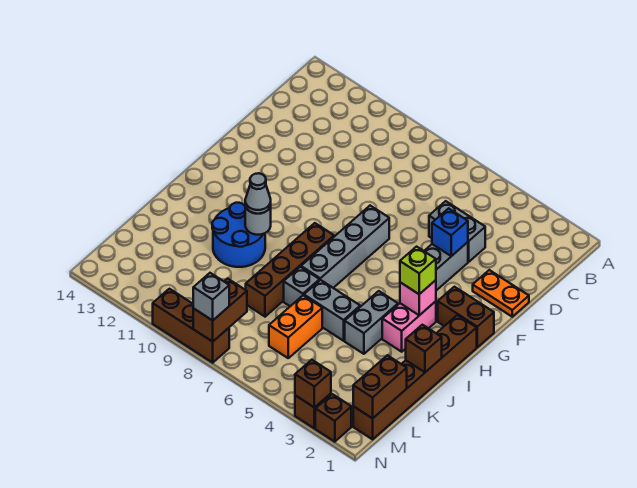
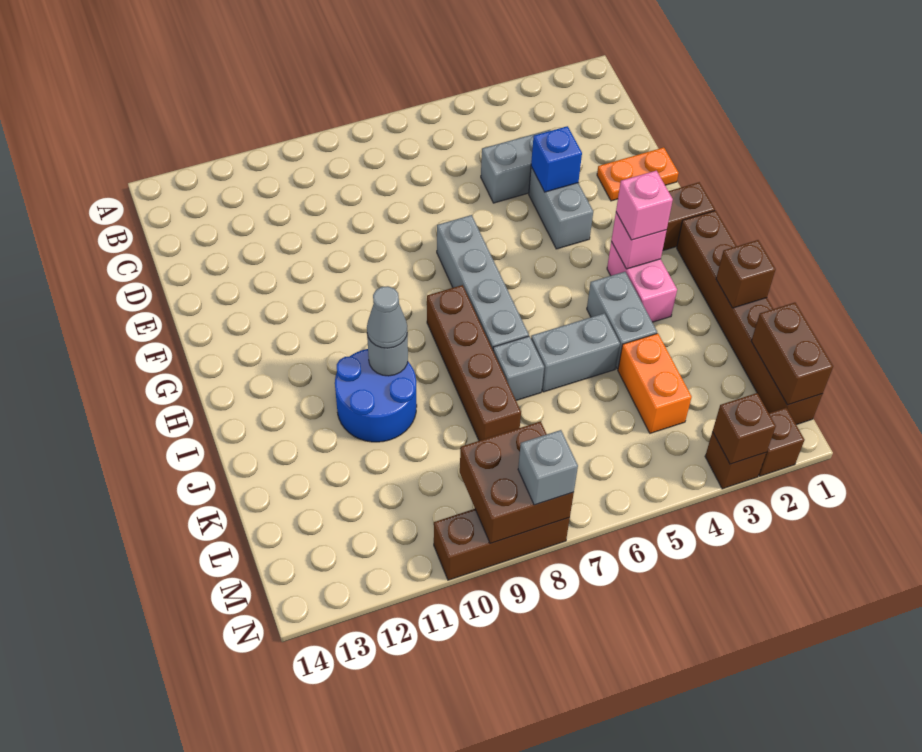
lime 1x1 brick [400,247,436,294] -> pink 1x1 brick [616,171,673,240]
orange 1x2 brick [269,295,322,358] -> orange 1x2 brick moved to [618,333,692,433]
brown 1x2 brick [193,278,247,342] -> brown 2x2 brick [460,422,574,544]

